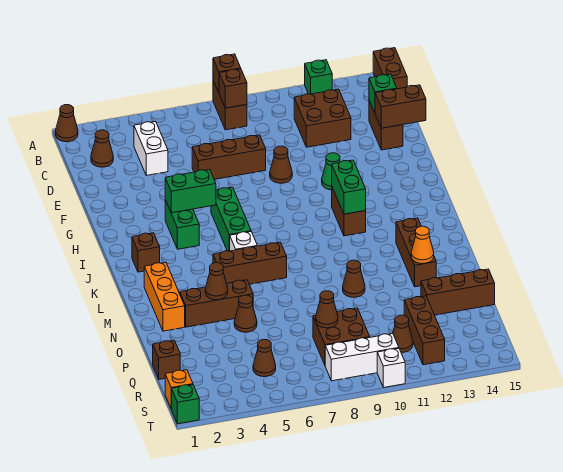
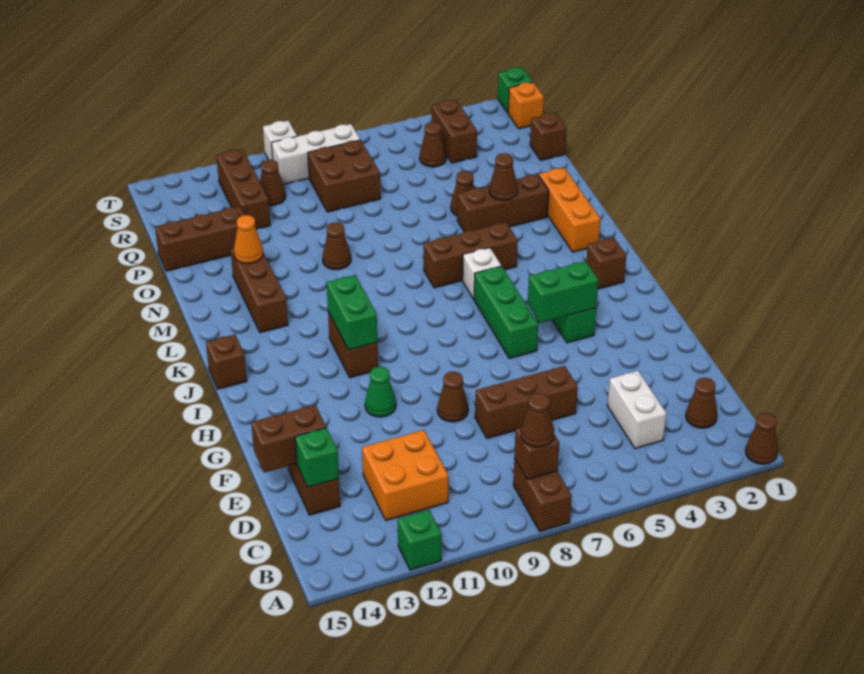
brown 1x1 brick [213,54,241,92] -> brown 1x1 brick moved to [206,335,247,389]
brown 1x2 brick [373,48,407,89] -> brown 1x2 brick moved to [432,100,477,163]
brown 2x2 brick [294,89,351,147] -> orange 2x2 brick [362,430,448,521]
brown 1x1 cone [316,291,338,328] -> brown 1x1 cone moved to [521,393,554,447]

